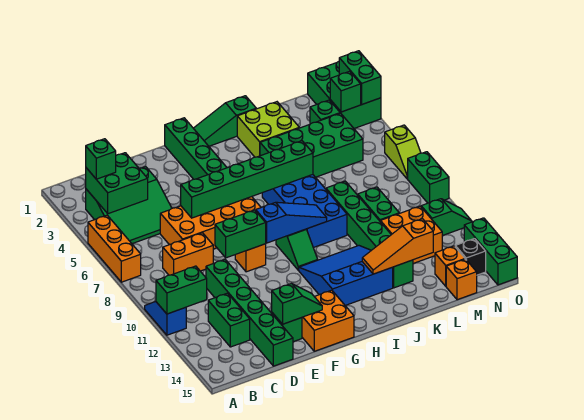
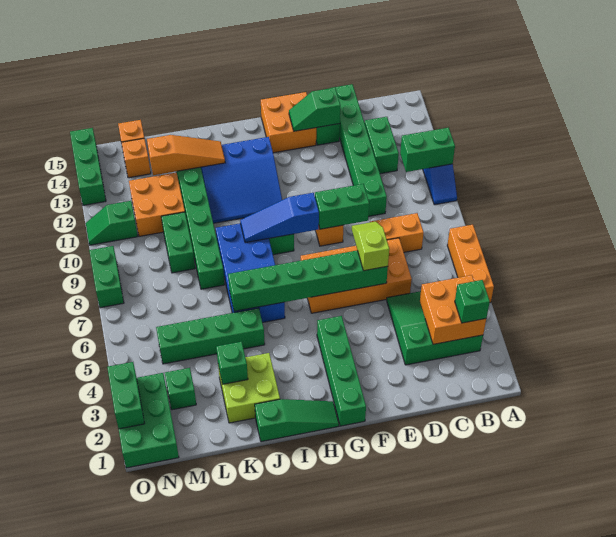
green 2x2 brick [86,153,148,214] -> orange 2x2 brick [420,275,486,344]
green 2x4 brick [260,113,363,177] -> green 1x4 brick [156,308,265,364]
green 1x1 brick [330,71,361,112] -> green 1x1 brick moved to [216,342,248,384]
black 1x1 brick [455,239,486,275] -> none
lime 1x2 slope [385,125,421,179] -> lime 1x2 slope moved to [352,221,389,271]

